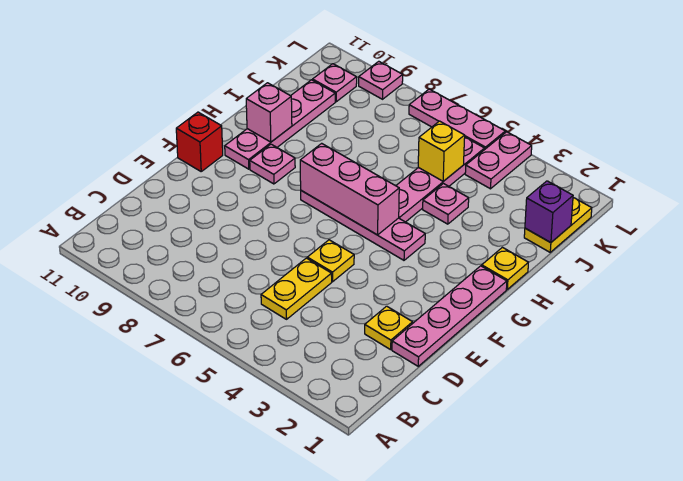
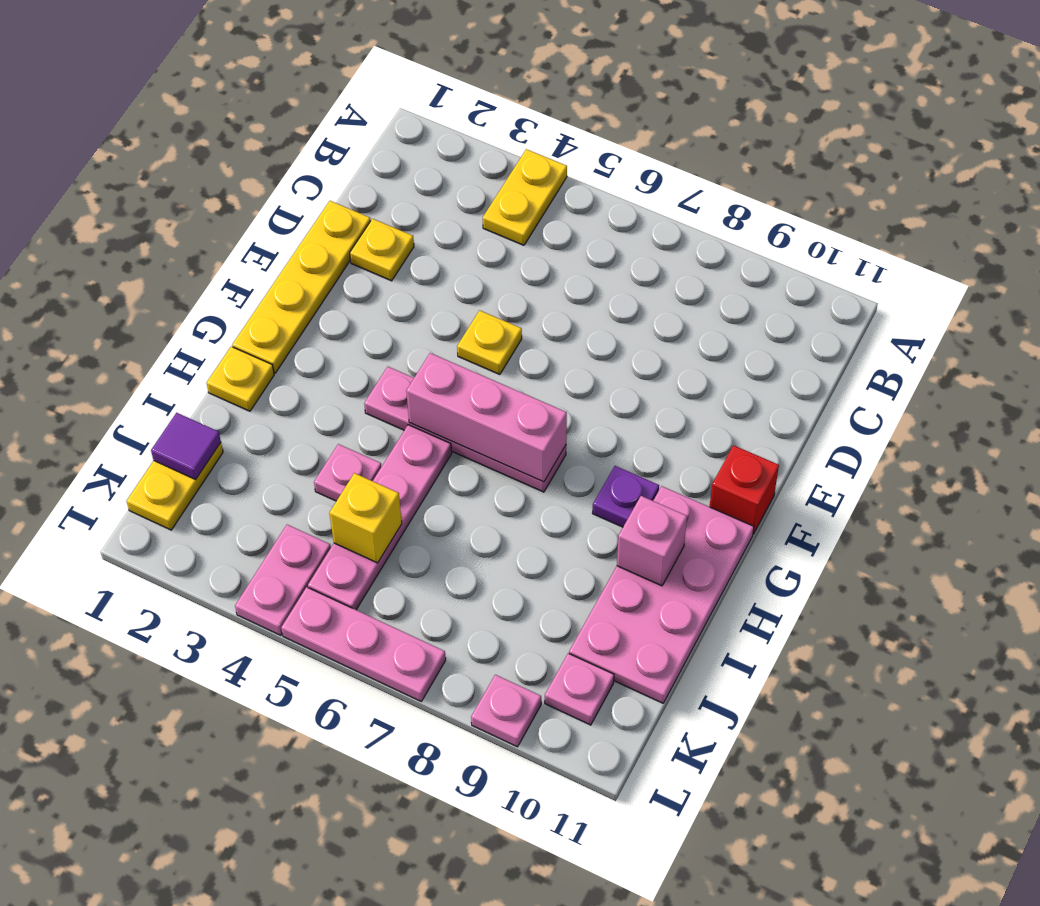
yellow 1x2 plate [261,258,332,319] -> yellow 1x2 plate moved to [483,149,567,245]
pink 1x4 plate [392,266,507,366] -> yellow 1x4 plate [232,201,371,373]
pink 1x1 plate [250,144,295,184] -> purple 1x1 plate [593,466,659,527]
pink 1x4 plate [225,80,335,169] -> pink 2x4 plate [569,486,754,703]
purple 1x1 brick [525,181,573,243] -> purple 1x1 tile [151,413,221,479]

